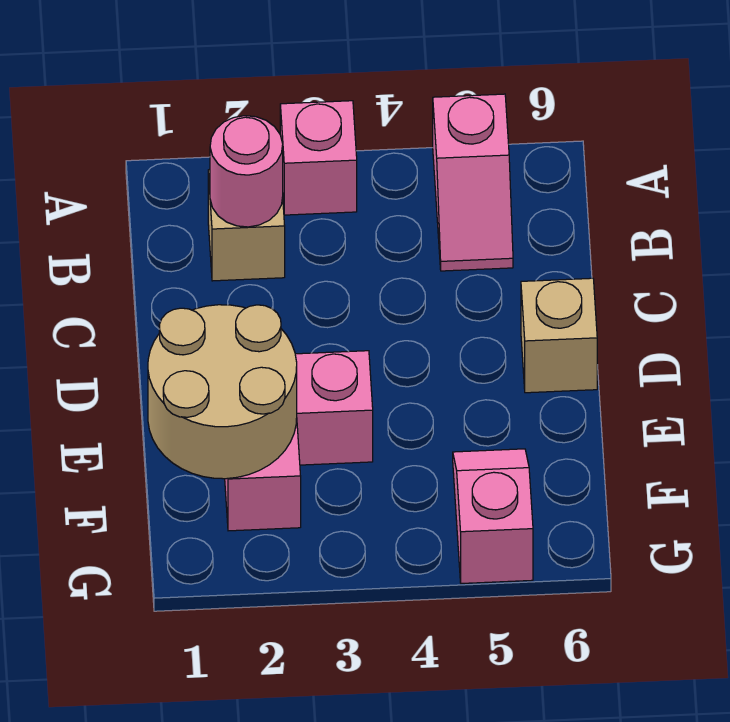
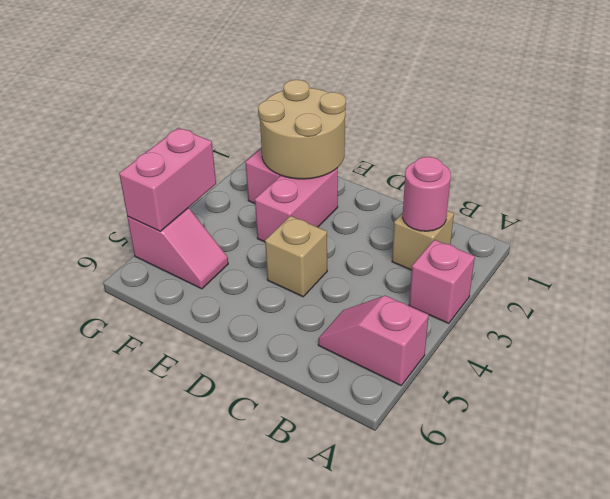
tan 1x1 brick [521,278,597,393] -> tan 1x1 brick moved to [265,216,327,297]
none -> pink 1x2 brick [119,128,216,231]

